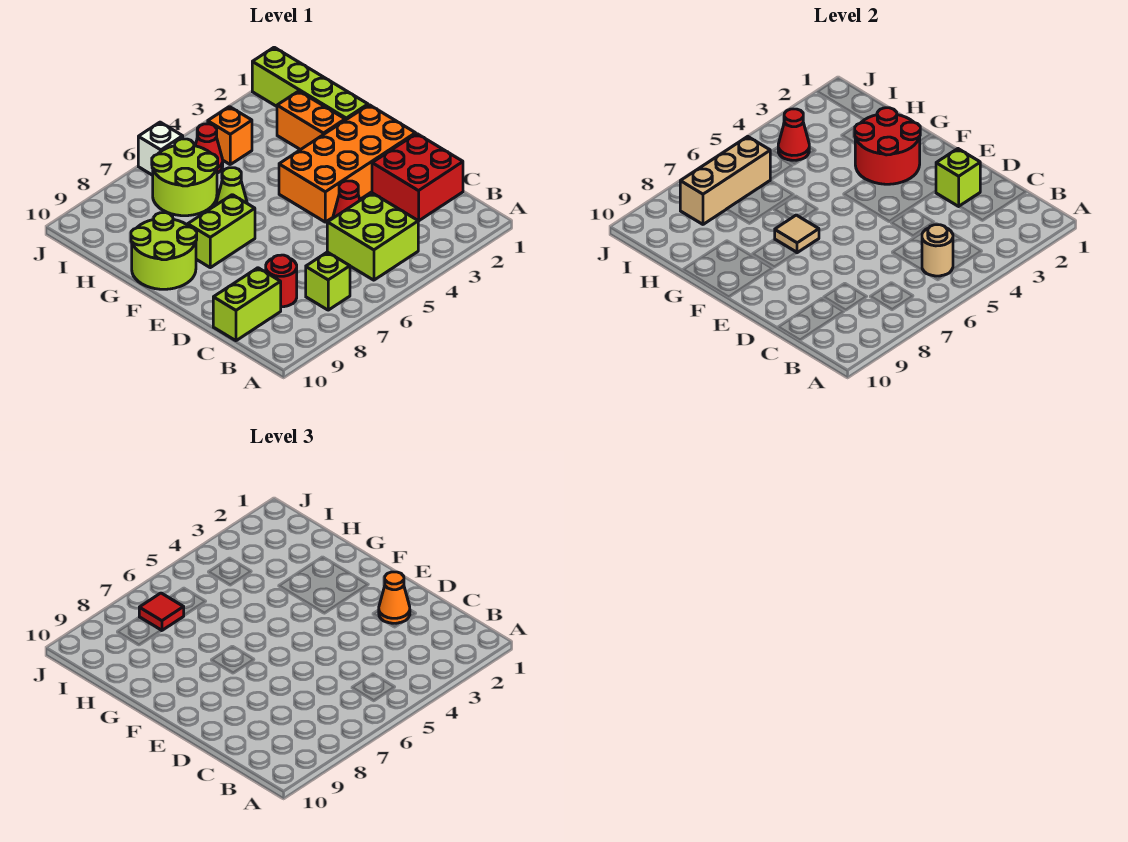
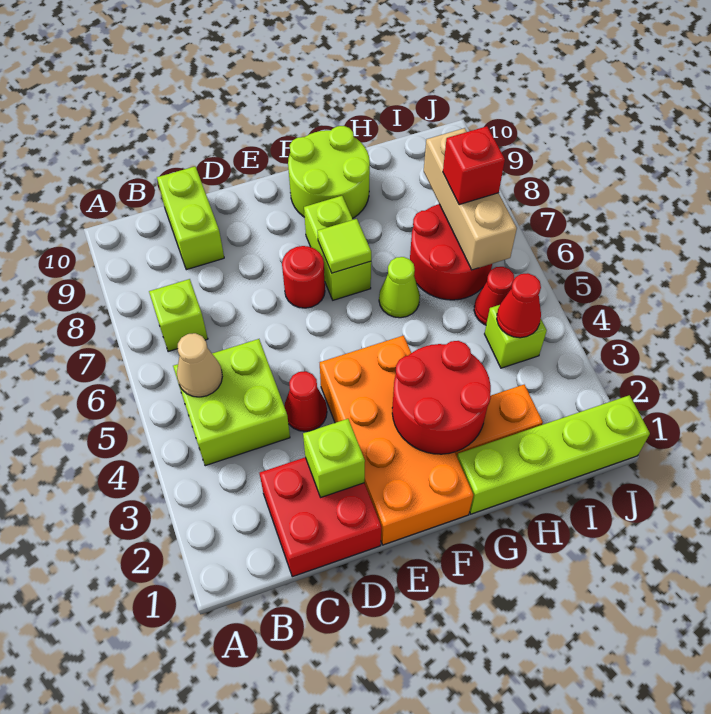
tan 1x1 round brick [922,225,953,276] -> tan 1x1 cone [177,333,222,397]
red 1x1 round brick [266,255,297,307] -> red 1x1 round brick moved to [282,246,325,308]
orange 1x1 cone [379,572,410,623] -> none
tan 1x1 tile [775,215,819,253] -> lime 1x1 tile [317,219,371,273]
lime 2x2 round brick [152,139,218,216] -> red 2x2 round brick [410,204,492,300]
orange 1x1 brick [208,107,252,164] -> lime 1x1 brick [485,305,547,368]
red 1x1 tile [139,593,184,631] -> red 1x1 brick [443,126,505,205]
white 1x1 brick [138,122,183,175] -> none

